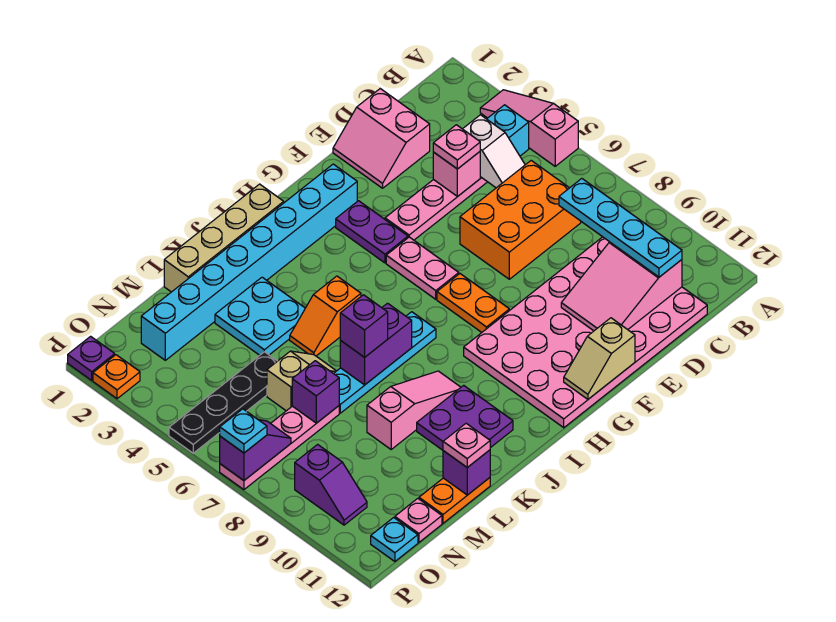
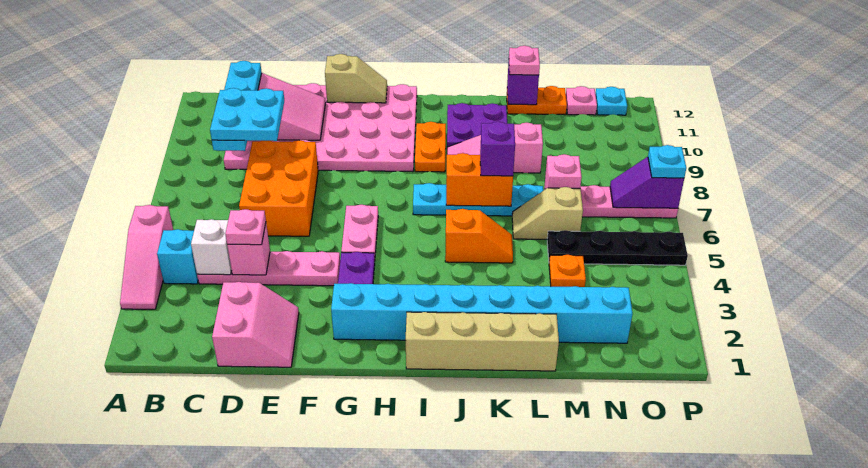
orange 2x3 brick [460,161,581,279] -> orange 2x3 brick turned to [239,140,318,236]
orange 1x2 plate [437,274,509,332] -> orange 1x2 plate moved to [415,122,446,172]
purple 1x2 brick [340,303,412,385] -> orange 1x2 brick [446,153,513,206]
cyan 2x2 plate [215,277,305,355] -> cyan 2x2 plate moved to [210,88,284,141]
purple 1x1 brick [292,361,339,423] -> pink 1x1 brick [545,154,582,189]
purple 1x2 slope [295,444,367,525] -> none
purple 1x1 plate [68,336,115,380] -> none
orange 1x1 plate [93,355,140,399] -> orange 1x1 plate moved to [549,255,586,287]

